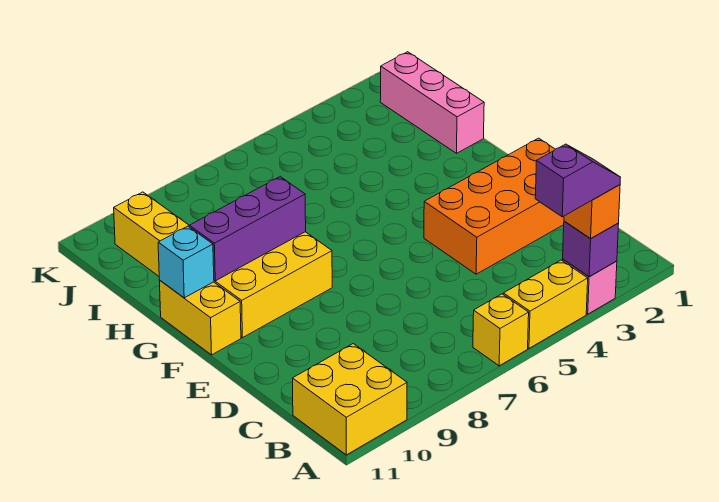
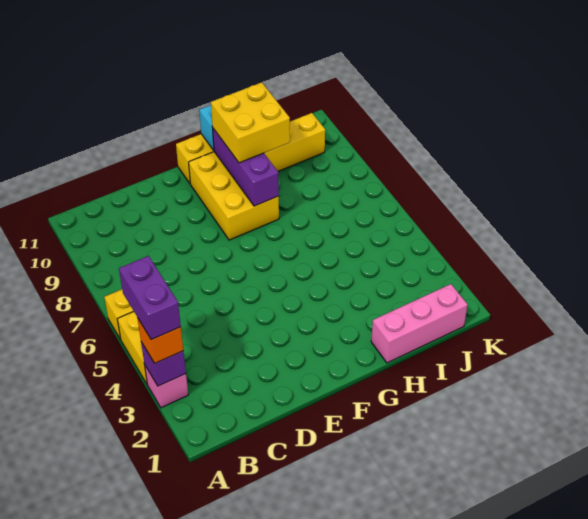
purple 1x2 slope [535,144,621,217] -> purple 1x2 brick [119,256,181,340]
yellow 2x2 brick [293,344,407,455] -> yellow 2x2 brick moved to [211,82,290,163]
orange 2x4 brick [424,138,564,274] -> none

